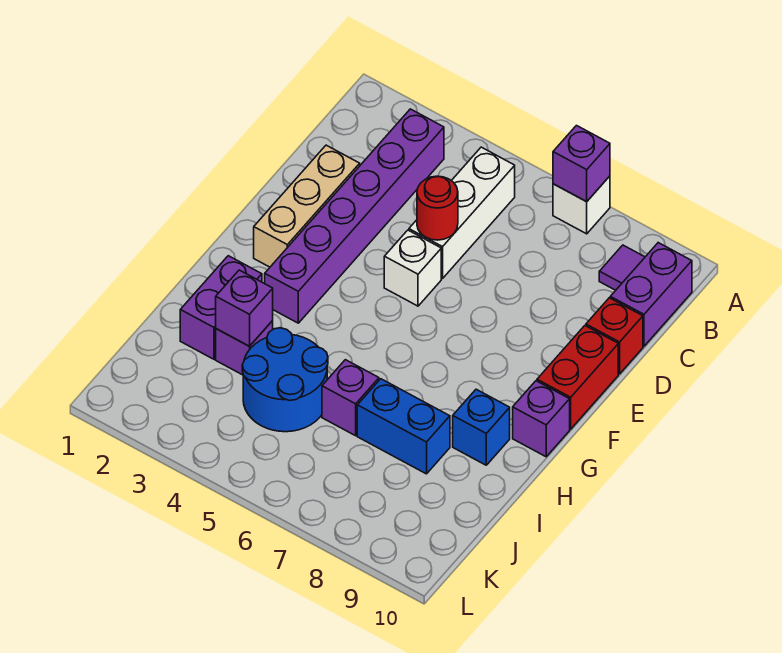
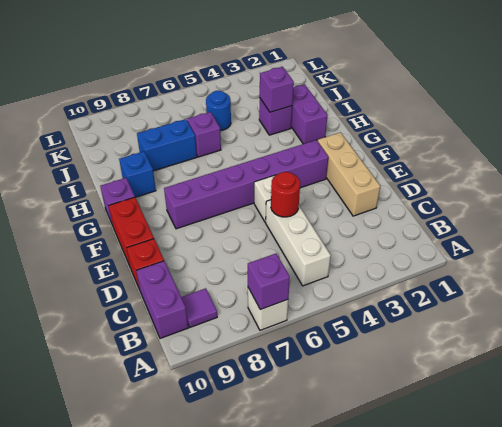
purple 1x6 brick [265,109,444,323] -> purple 1x6 brick turned to [164,140,328,229]
blue 2x2 round brick [242,328,328,432] -> blue 1x1 round brick [206,91,231,131]

